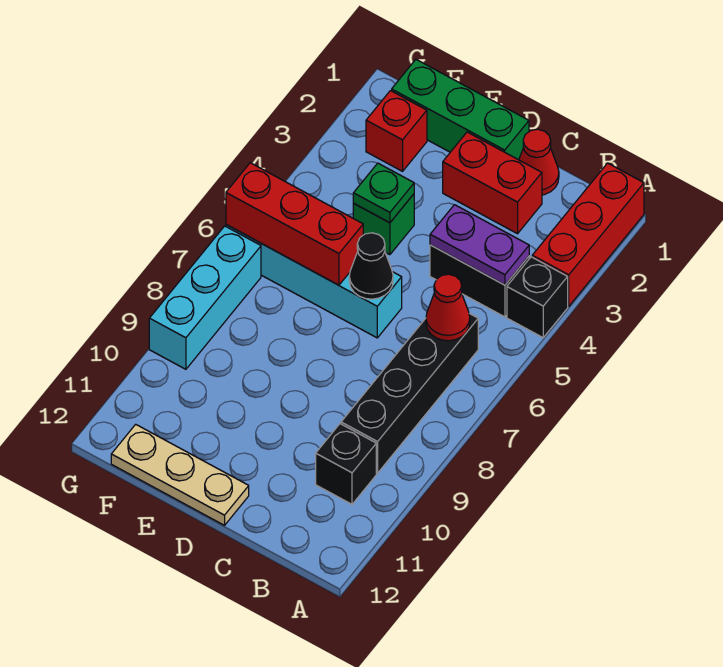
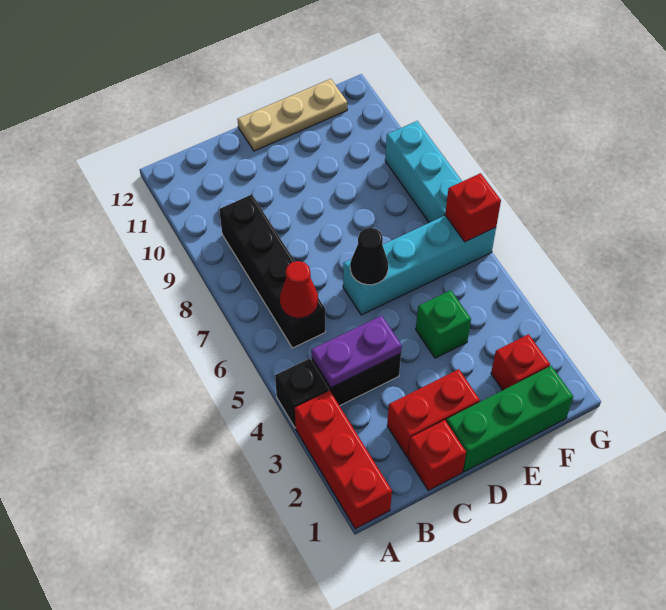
black 1x1 brick [316,424,376,504] -> none
red 1x1 cone [519,129,559,195] -> red 1x1 brick [408,420,466,490]
green 1x1 plate [353,163,414,223] -> none
red 1x3 brick [226,163,363,285] -> red 1x1 brick [445,173,501,242]

